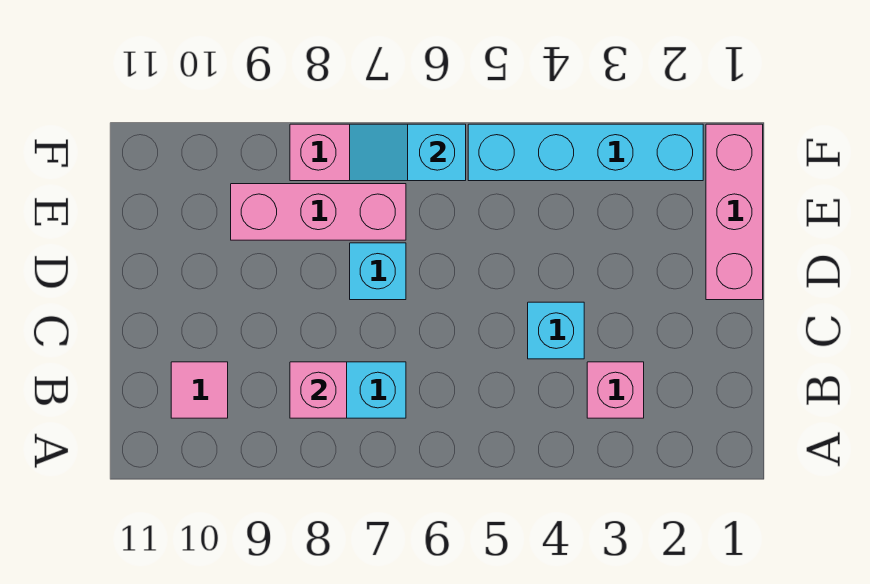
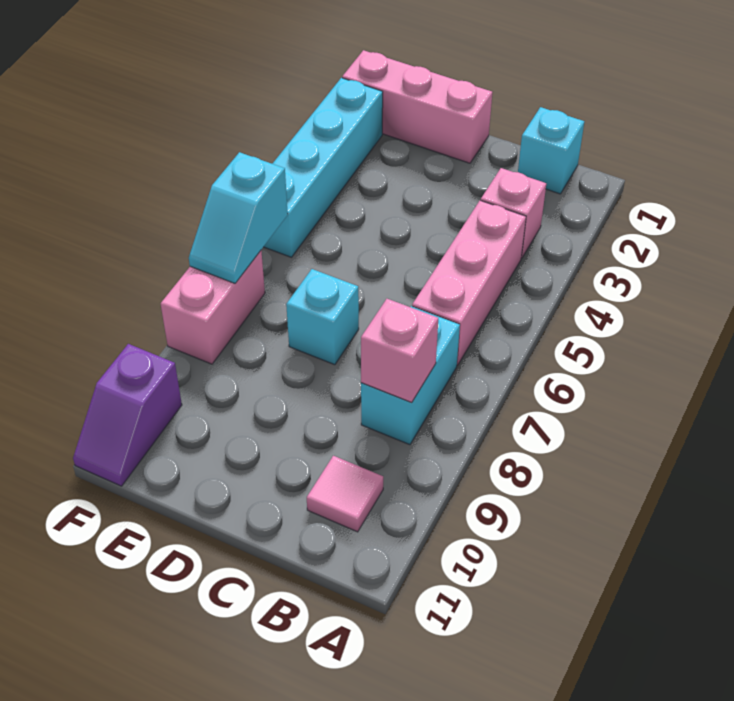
cyan 1x1 brick [528,302,584,359] -> cyan 1x1 brick moved to [518,107,584,194]
pink 1x3 brick [231,184,406,240] -> pink 1x3 brick moved to [412,200,526,365]
none -> purple 1x2 slope [73,344,182,486]

